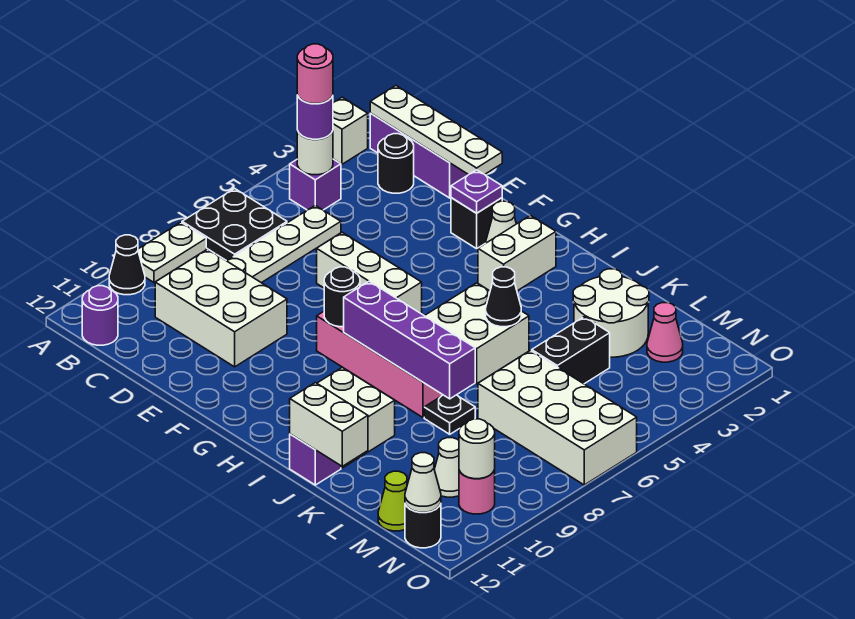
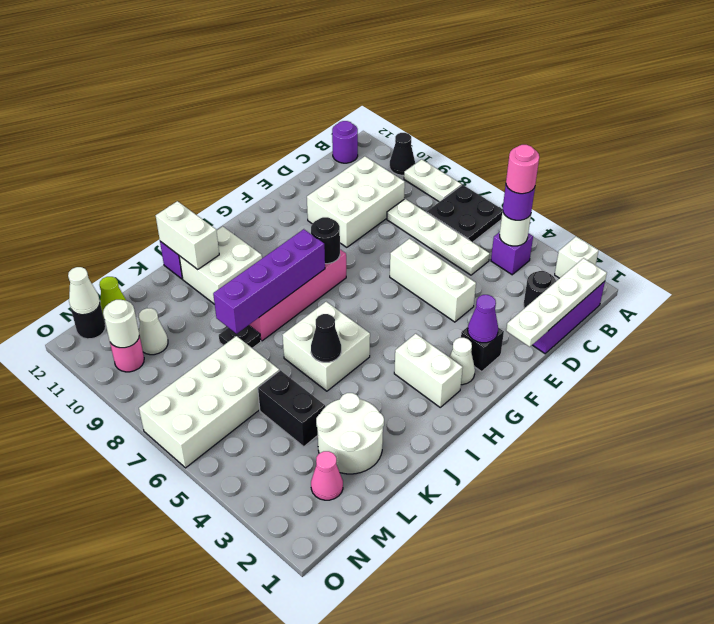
white 1x3 brick [317,232,422,314] -> white 1x3 brick turned to [390,239,476,322]
purple 1x1 plate [451,170,502,213] -> purple 1x1 cone [468,295,498,343]
white 1x2 brick [290,383,368,466] -> white 1x2 brick turned to [156,201,219,269]

